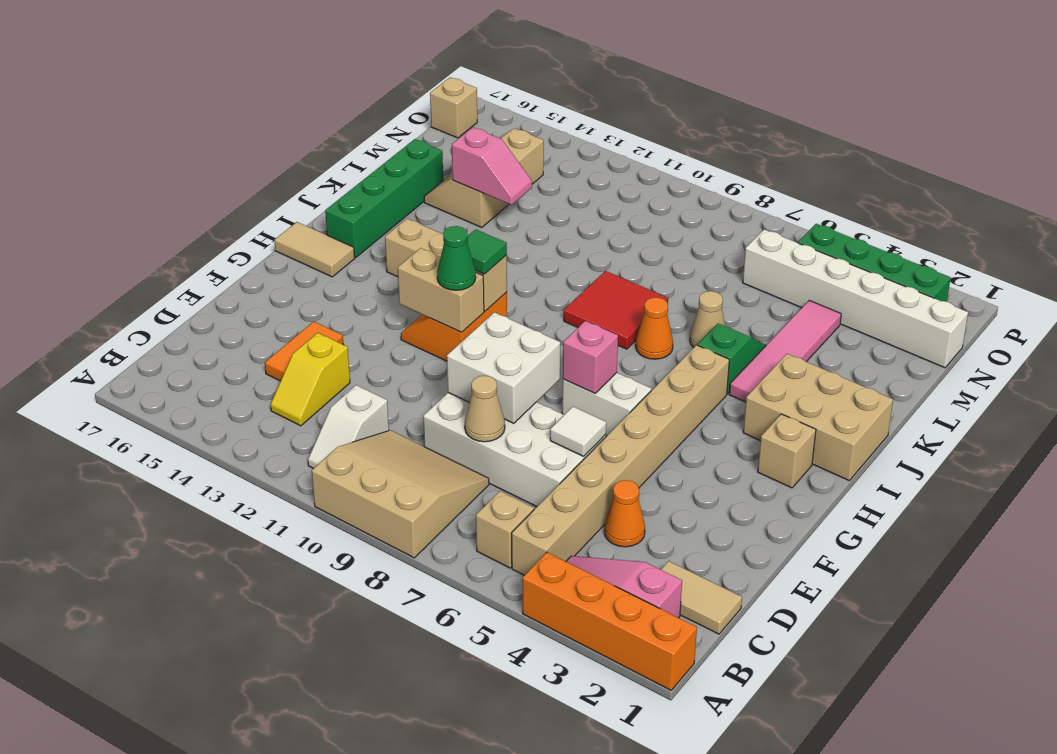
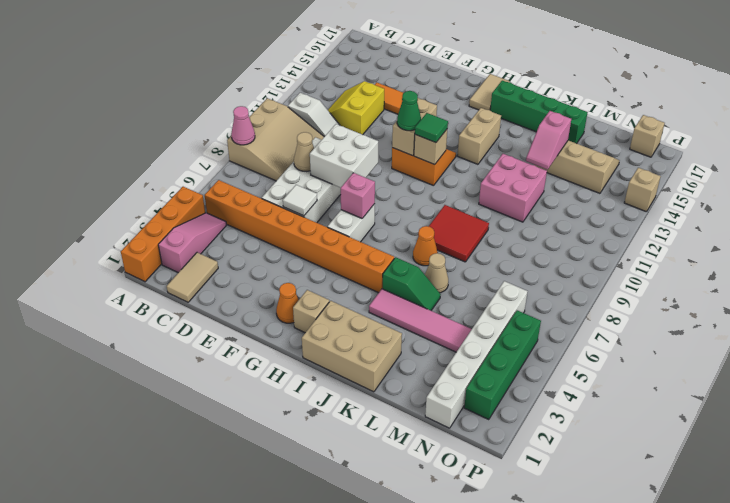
none -> pink 1x1 cone [231,106,255,145]
tan 1x8 brick [512,345,729,575] -> orange 1x8 brick [205,180,394,293]
tan 1x1 brick [476,491,534,568] -> tan 1x1 brick moved to [624,168,661,212]
white 1x2 slope [308,385,389,468] -> white 1x2 slope turned to [288,93,339,137]
yellow 1x2 slope [270,333,350,426] -> yellow 2x2 slope [328,81,384,135]
orange 1x1 cone [604,480,645,547] -> orange 1x1 cone moved to [276,283,298,323]
tan 2x3 brick [743,354,893,480] -> tan 2x3 brick turned to [302,301,402,392]
none -> pink 2x2 brick [479,154,547,222]

